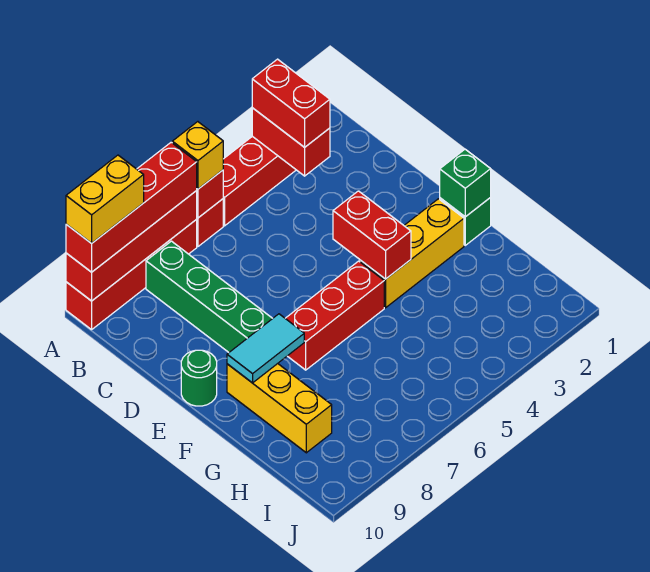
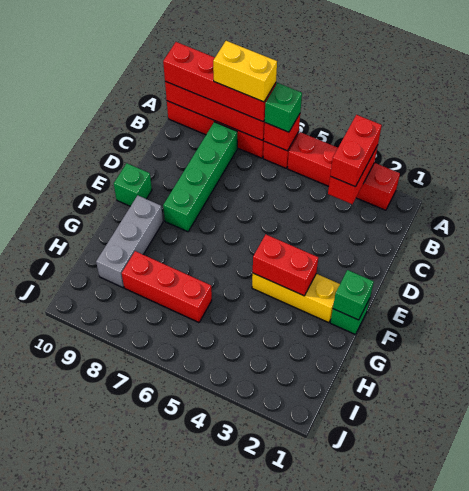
yellow 1x1 brick [172,122,223,189] -> green 1x1 brick [265,83,302,132]
yellow 1x2 brick [66,155,144,243] -> yellow 1x2 brick moved to [213,41,277,102]
red 1x2 brick [333,191,411,279] -> red 1x2 brick turned to [253,235,318,296]
green 1x1 round brick [181,350,217,406] -> green 1x1 brick [114,163,152,206]
red 1x3 brick [285,261,384,370] -> red 1x3 brick moved to [122,251,212,322]
cyan 1x2 tile [227,314,304,383] -> none
yellow 1x3 brick [227,364,332,453] -> grey 1x3 brick [96,195,163,288]

